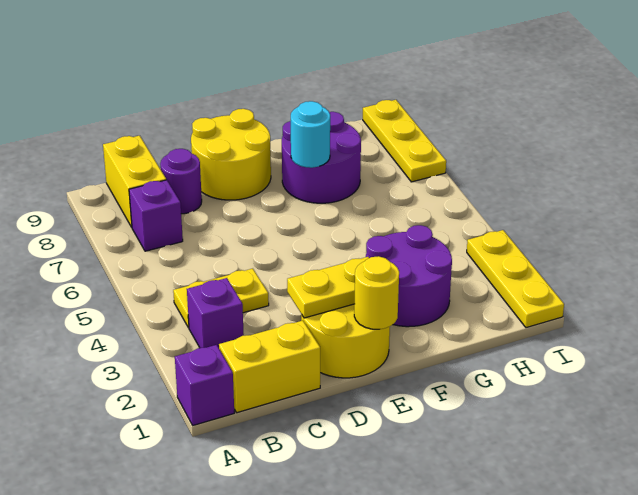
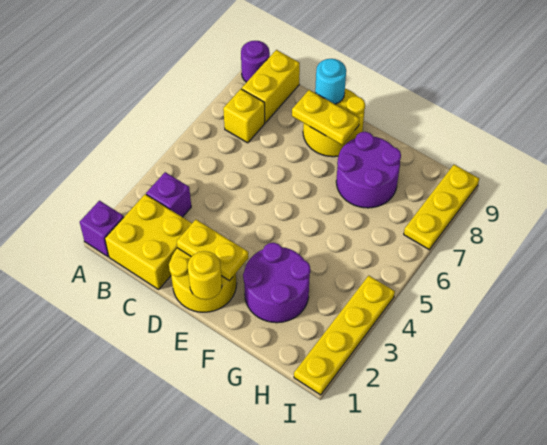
yellow 1x2 brick [219,321,320,413] -> yellow 2x2 brick [105,194,192,289]
yellow 1x2 plate [173,269,269,328] -> yellow 1x2 plate moved to [292,90,360,145]
purple 1x1 brick [129,180,183,251] -> yellow 1x1 brick [223,89,265,143]
purple 1x1 round brick [160,149,202,214] -> purple 1x1 round brick moved to [241,41,270,82]
cyan 1x1 round brick [291,101,330,168] -> cyan 1x1 round brick moved to [315,59,346,104]
yellow 1x3 plate [467,230,564,328] -> yellow 1x4 plate [294,276,395,395]

